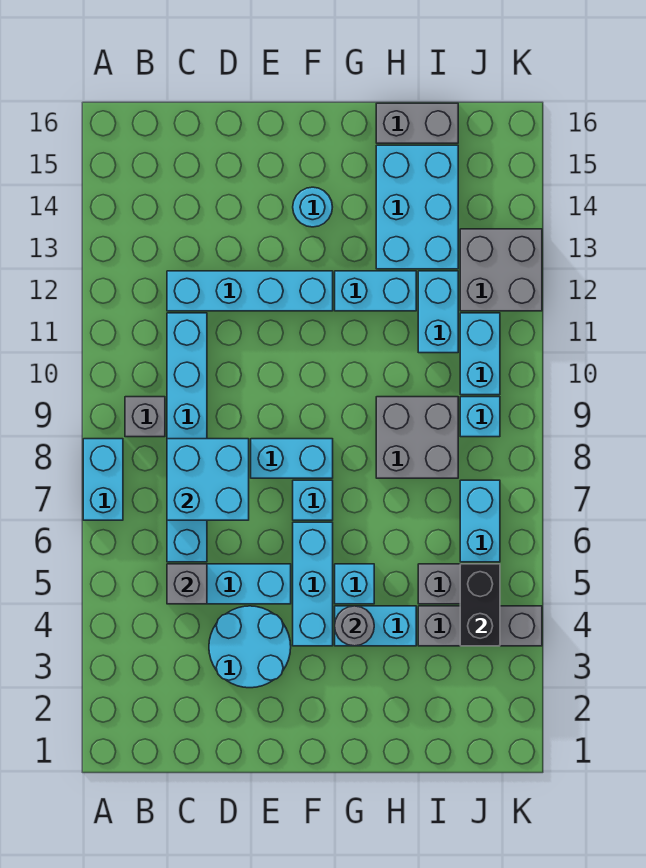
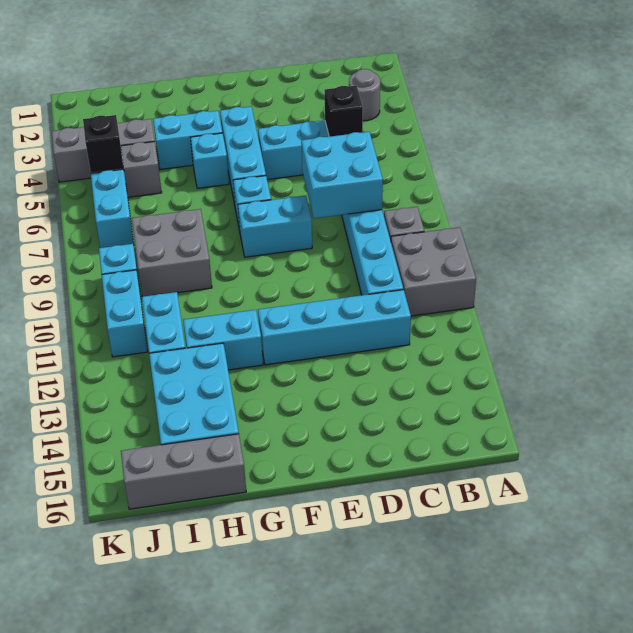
cyan 1x2 brick [83,439,123,520] -> none
grey 1x1 brick [167,564,207,604] -> black 1x1 brick [325,86,363,137]
cyan 2x2 round brick [209,606,291,688] -> none
cyan 1x1 round brick [293,187,332,227] -> none
grey 1x1 round brick [335,606,374,646] -> grey 1x1 round brick moved to [349,69,380,121]
grey 1x2 brick [376,103,458,143] -> grey 1x3 brick [121,434,246,509]
black 1x2 brick [460,564,500,646] -> black 1x1 brick [83,115,123,172]
grey 2x2 brick [460,229,542,311] -> grey 2x2 brick moved to [391,227,476,316]

